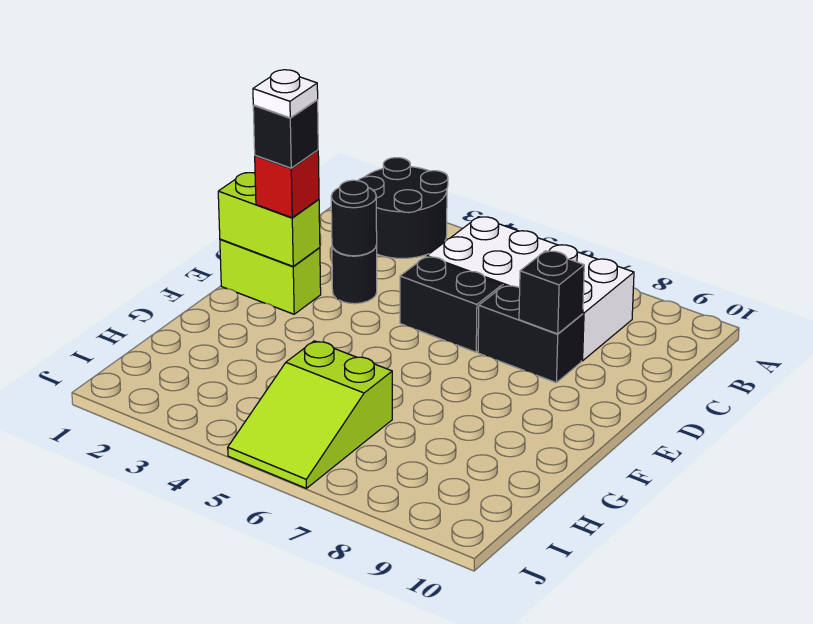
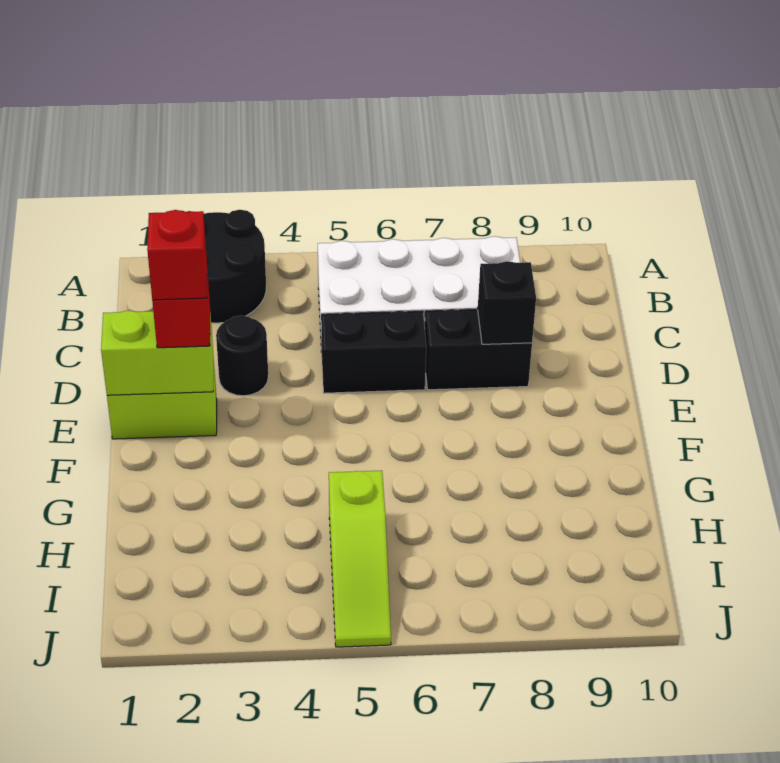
black 1x1 round brick [331,180,377,256] -> none
black 1x1 brick [253,100,318,168] -> red 1x1 brick [147,210,207,300]
white 1x1 plate [253,70,318,118] -> none
lime 2x3 slope [228,341,392,488] -> lime 1x3 slope [329,471,391,647]

